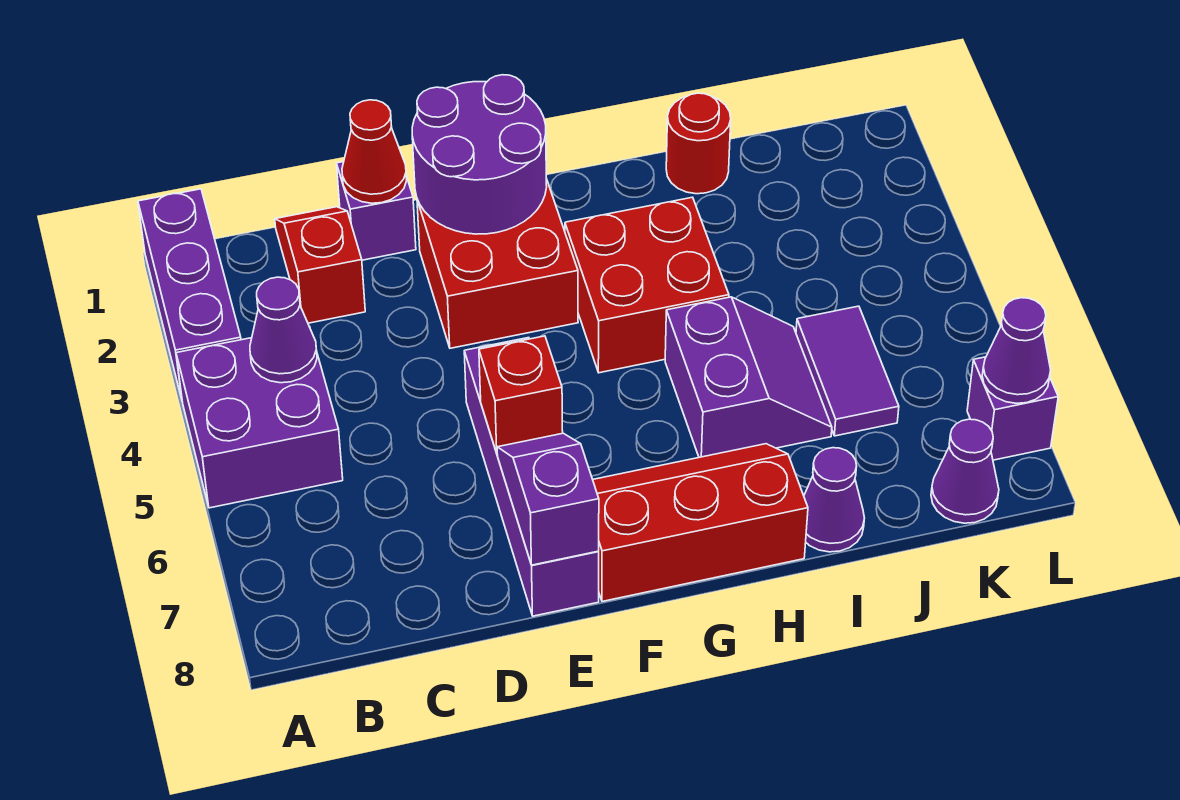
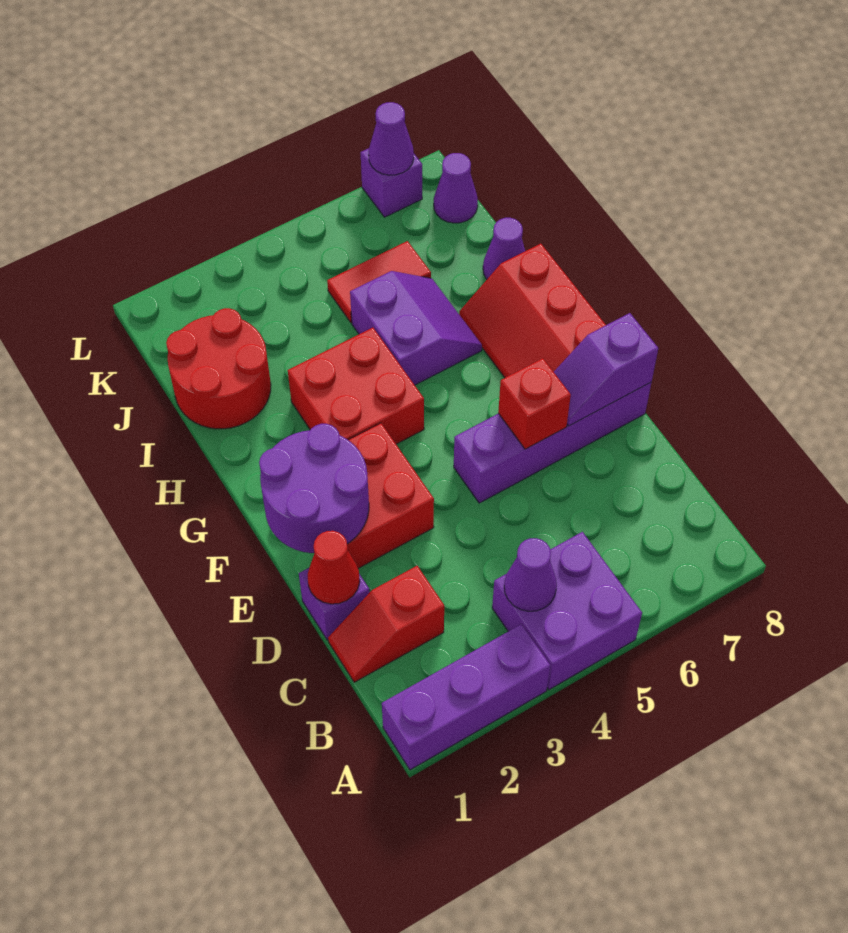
purple 2x2 slope [665,297,832,457] -> purple 2x2 slope turned to [350,271,482,385]
red 1x1 round brick [666,93,731,194] -> red 2x2 round brick [166,308,271,429]
purple 1x2 tile [796,306,899,436] -> red 1x2 tile [327,241,431,323]

